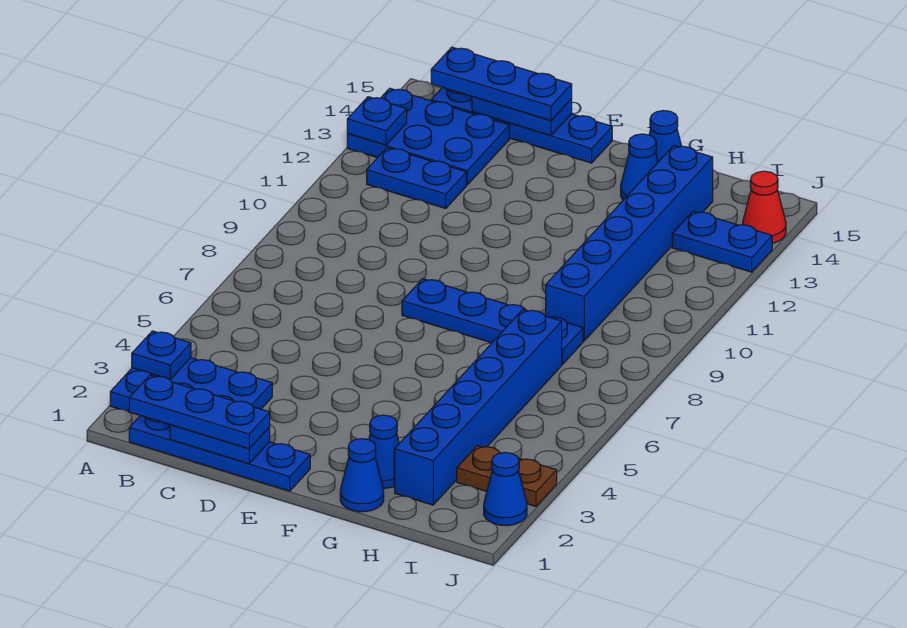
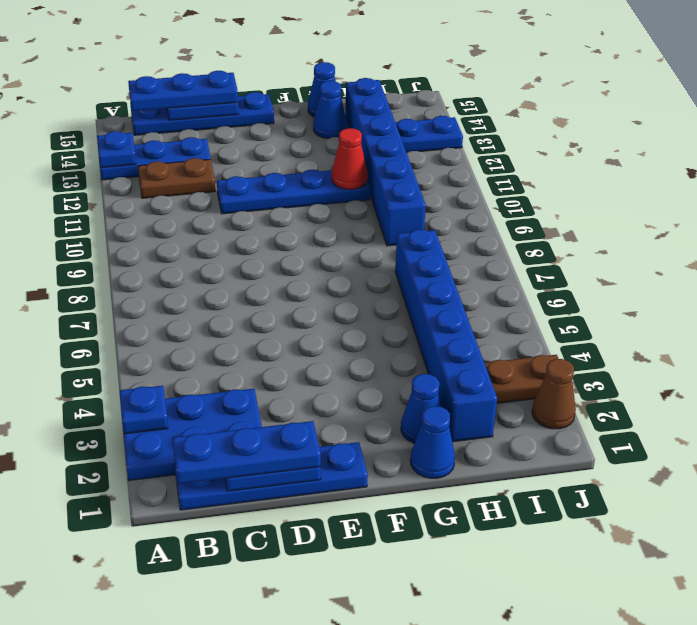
blue 2x3 plate [347,88,509,185] -> blue 1x3 plate [100,137,211,180]
blue 1x2 plate [367,148,466,208] -> brown 1x2 plate [138,158,215,198]
blue 1x4 plate [402,279,583,364] -> blue 1x4 plate moved to [217,170,370,214]
blue 1x1 cone [484,453,527,526] -> brown 1x1 cone [532,359,576,429]
red 1x1 cone [743,171,786,243] -> red 1x1 cone moved to [332,128,367,189]

